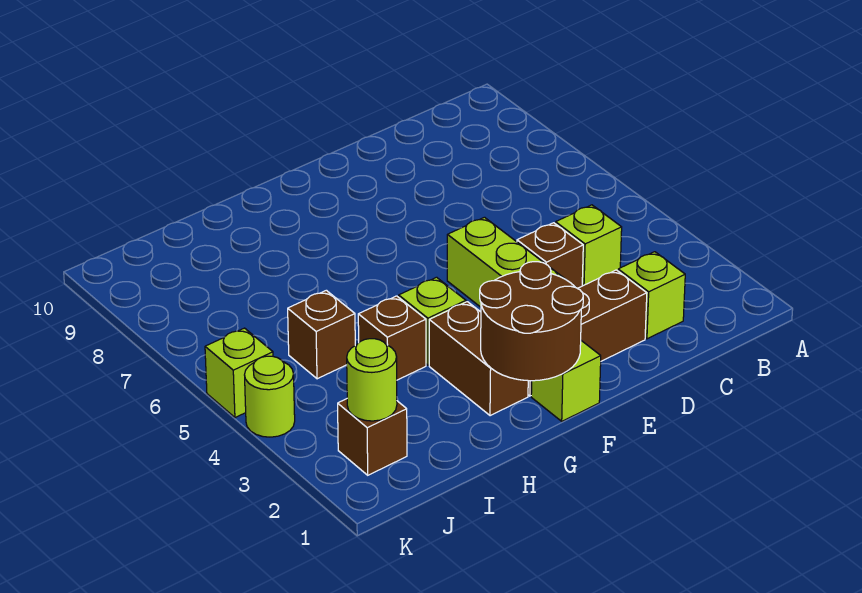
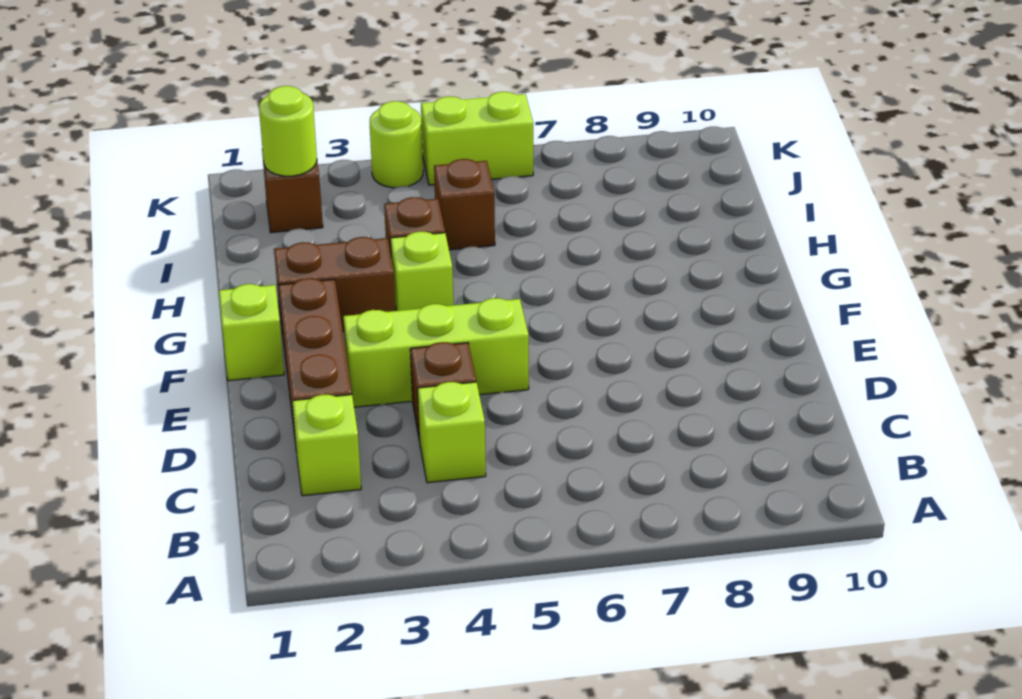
brown 2x2 round brick [480,262,583,381] -> none
lime 1x1 brick [205,328,273,417] -> lime 1x2 brick [421,92,533,185]

